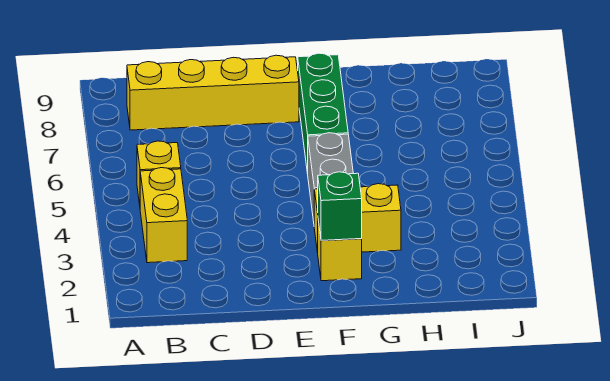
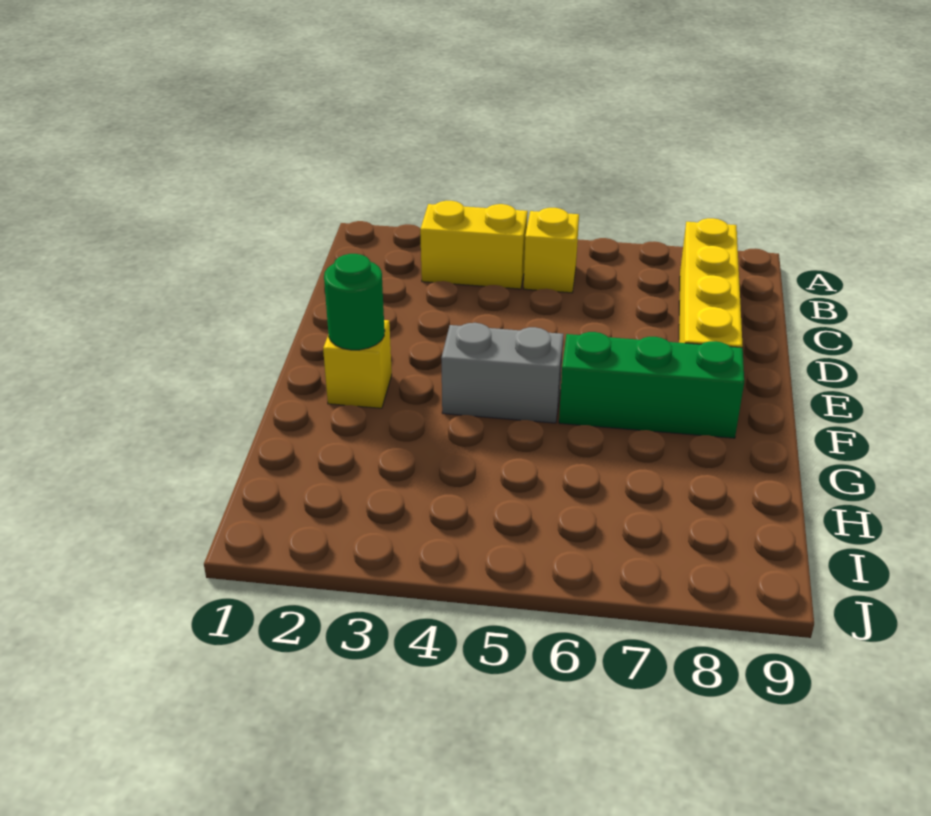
green 1x1 brick [318,172,362,240] -> green 1x1 round brick [324,254,385,350]
yellow 1x2 brick [314,184,401,253] -> none

